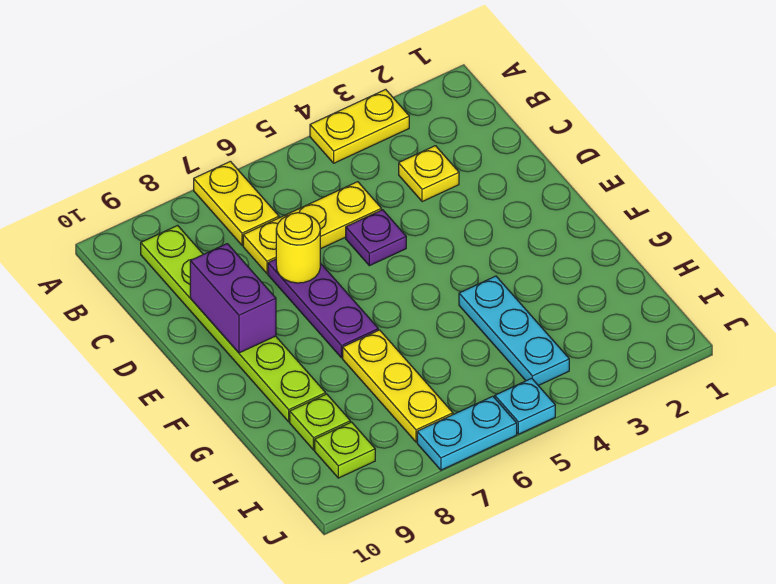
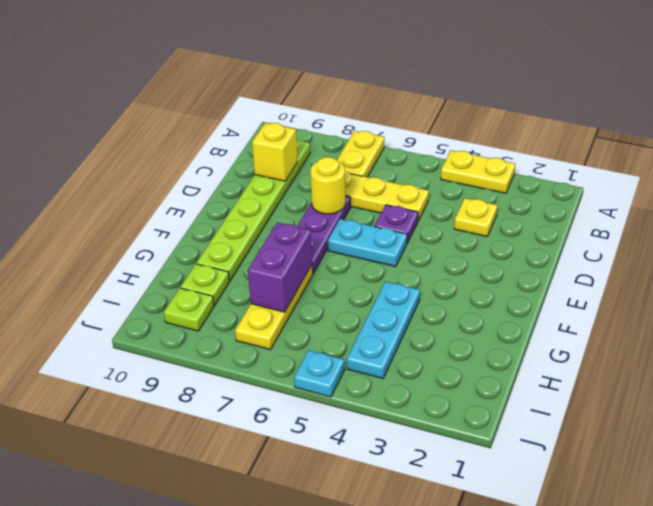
none -> yellow 1x1 brick [252,123,297,181]
purple 1x2 brick [190,244,276,353] -> purple 1x2 brick moved to [248,222,312,312]
cyan 1x2 plate [417,396,517,470] -> cyan 1x2 plate moved to [328,219,407,267]

